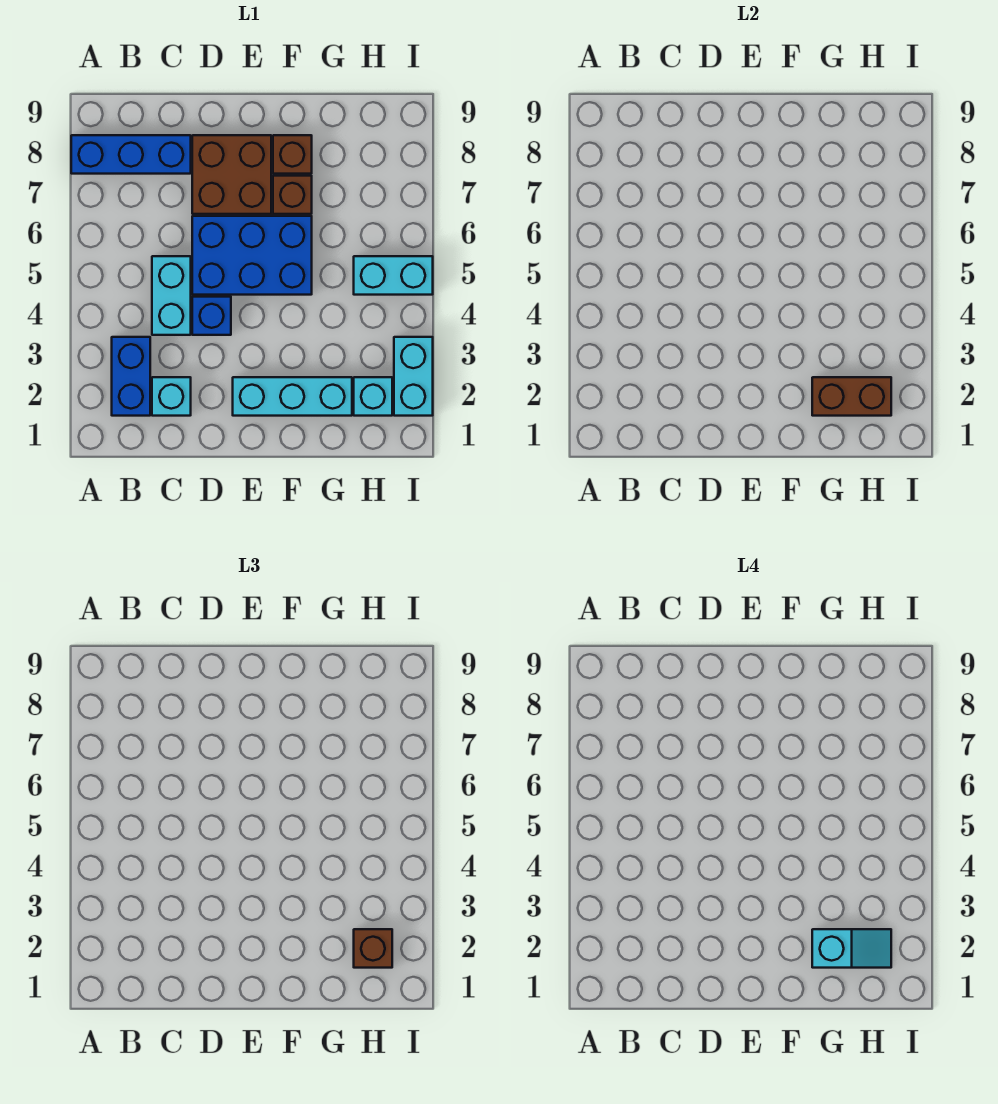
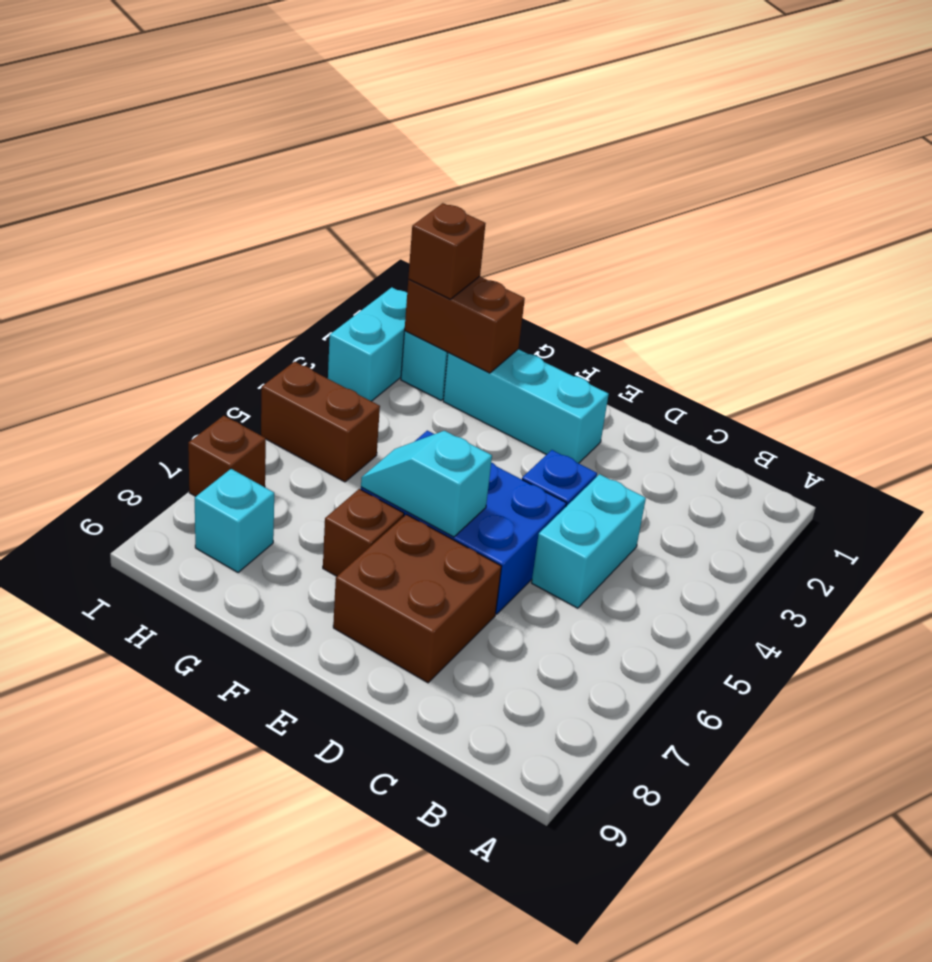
blue 1x3 brick [71,135,191,174] -> none
blue 1x2 brick [112,337,150,416] -> none
cyan 1x1 brick [152,377,191,416] -> cyan 1x1 brick moved to [195,469,274,573]
brown 1x1 brick [273,135,312,174] -> brown 1x1 brick moved to [188,416,266,497]
cyan 1x2 slope [812,929,891,968] -> cyan 1x2 slope moved to [361,431,492,537]
cyan 1x2 brick [354,256,433,295] -> brown 1x2 brick [261,362,380,482]

